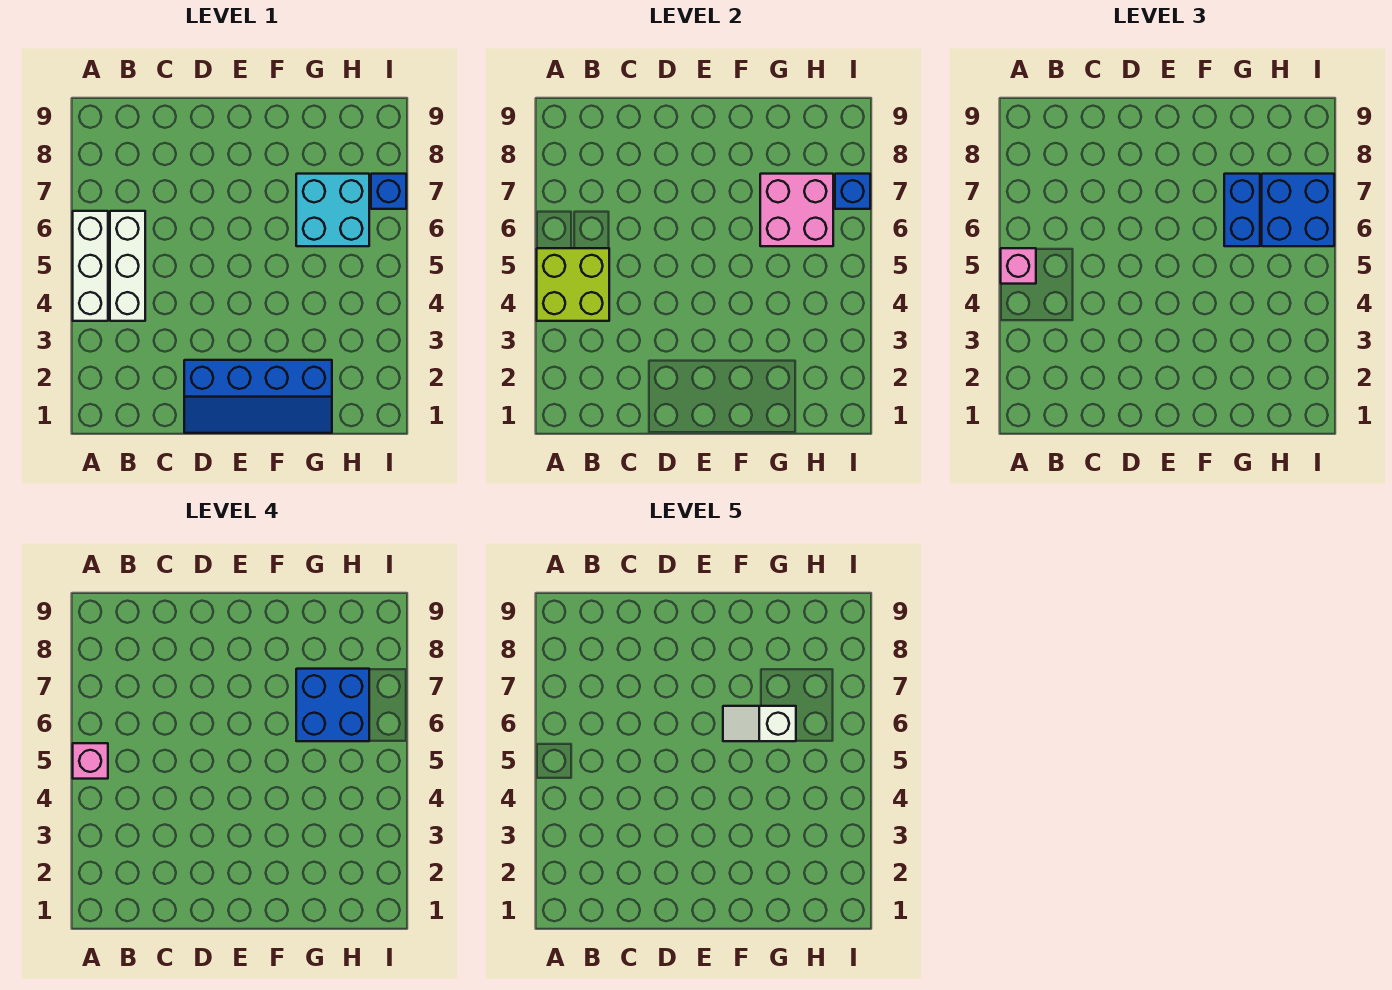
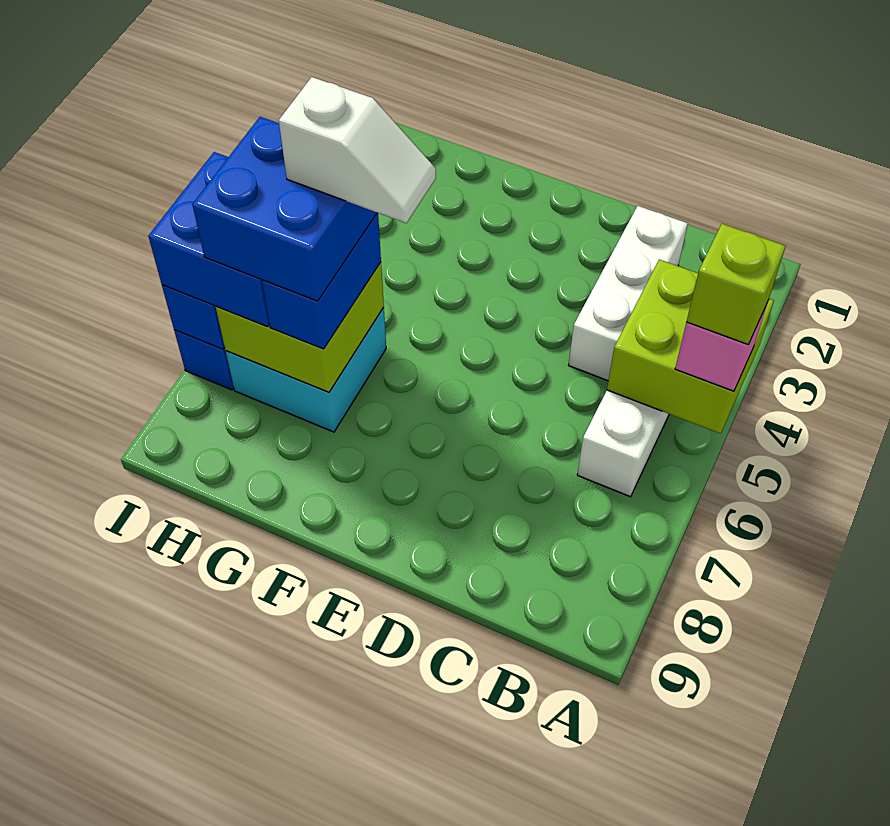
white 1x3 brick [73,211,108,321] -> white 1x3 brick moved to [569,206,688,381]
pink 1x1 brick [73,743,108,779] -> lime 1x1 brick [687,224,785,345]
blue 2x4 slope [184,360,332,433] -> none
pink 2x2 brick [760,174,833,246] -> lime 2x2 brick [216,262,384,392]

